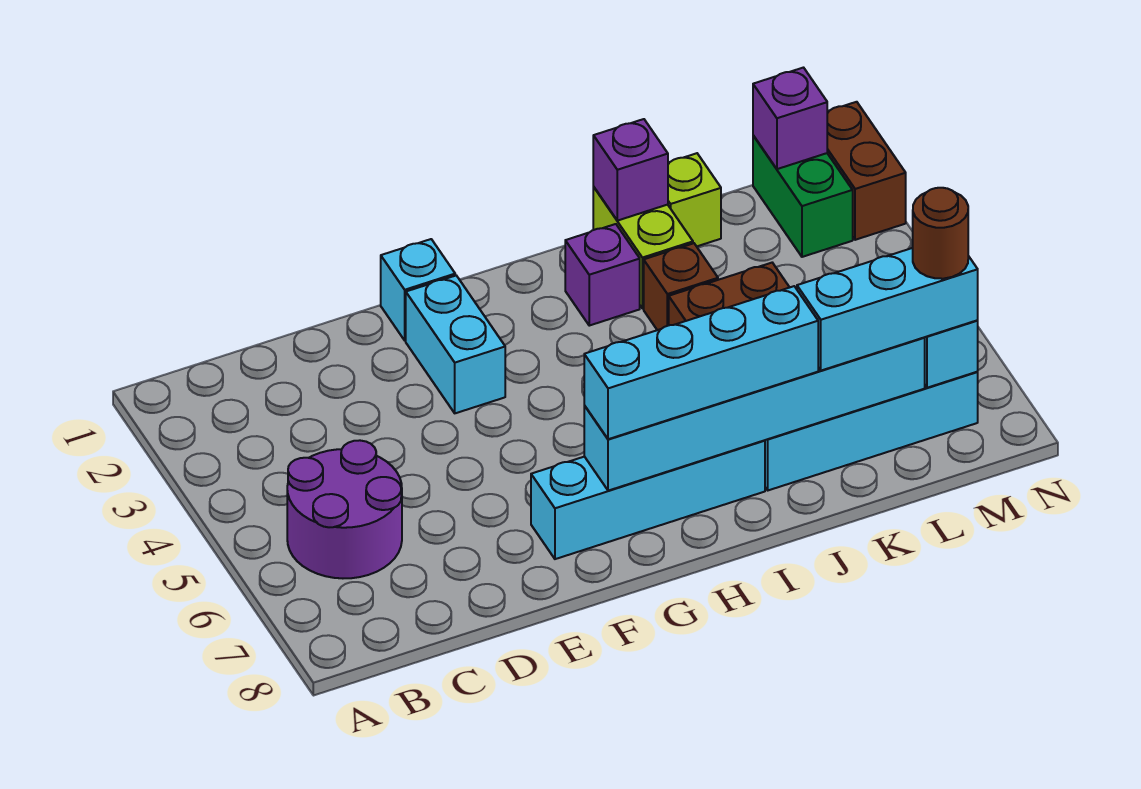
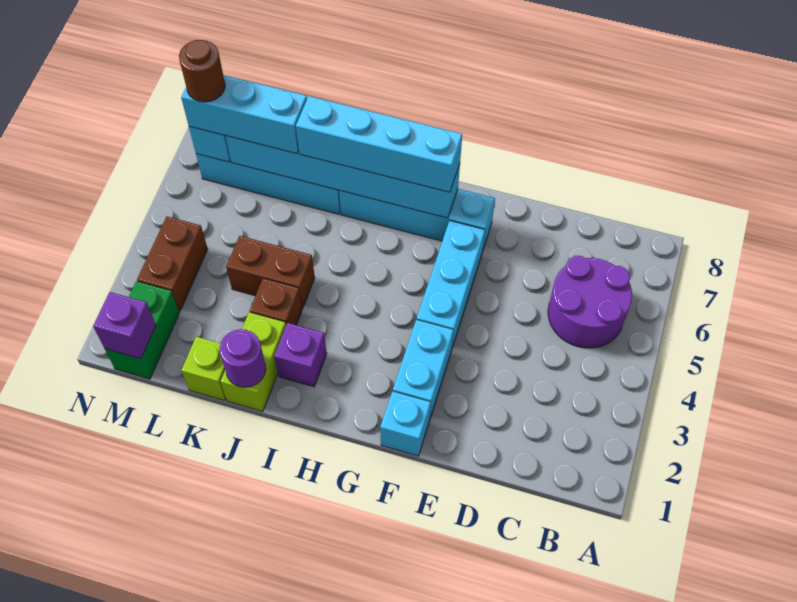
none -> cyan 1x3 brick [417,221,485,348]
purple 1x1 brick [593,119,668,221] -> purple 1x1 round brick [220,329,266,387]
brown 1x2 brick [827,102,906,240] -> brown 1x2 brick moved to [137,217,208,311]

